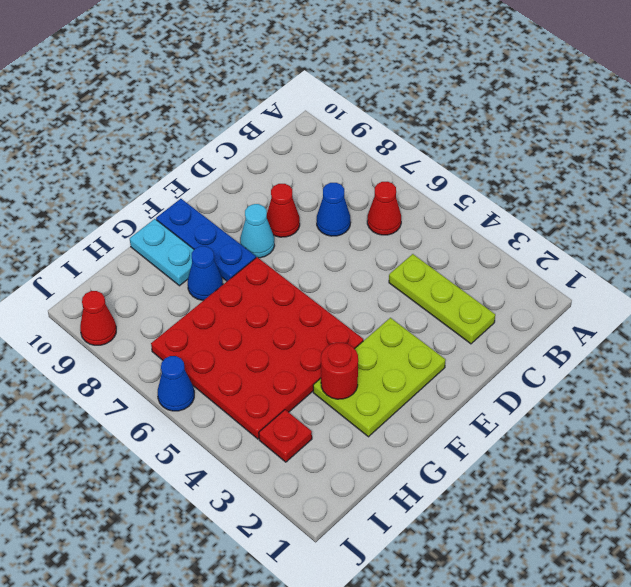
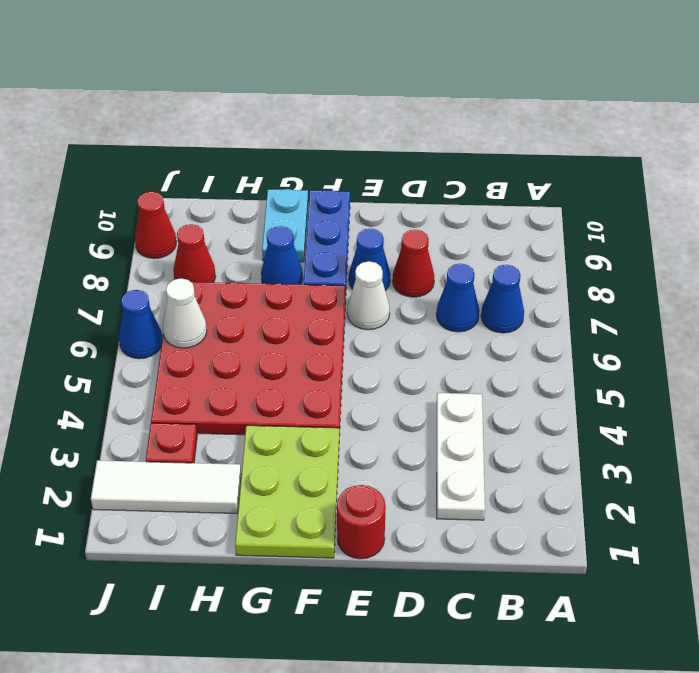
red 1x1 cone [367,182,401,235] -> red 1x1 cone moved to [173,224,216,282]
none -> blue 1x1 cone [481,265,524,333]
lime 1x3 plate [389,254,495,344] -> white 1x3 plate [437,393,485,520]
lime 2x3 plate [313,318,446,437] -> lime 2x3 plate turned to [235,425,339,558]
none -> white 1x1 cone [347,261,390,330]
cyan 1x1 cone [240,204,274,258] -> blue 1x1 cone [349,228,391,291]
red 1x1 round brick [321,343,358,399] -> red 1x1 round brick moved to [337,485,386,559]
none -> white 1x3 tile [91,460,241,514]
none -> white 1x1 cone [163,278,207,348]

